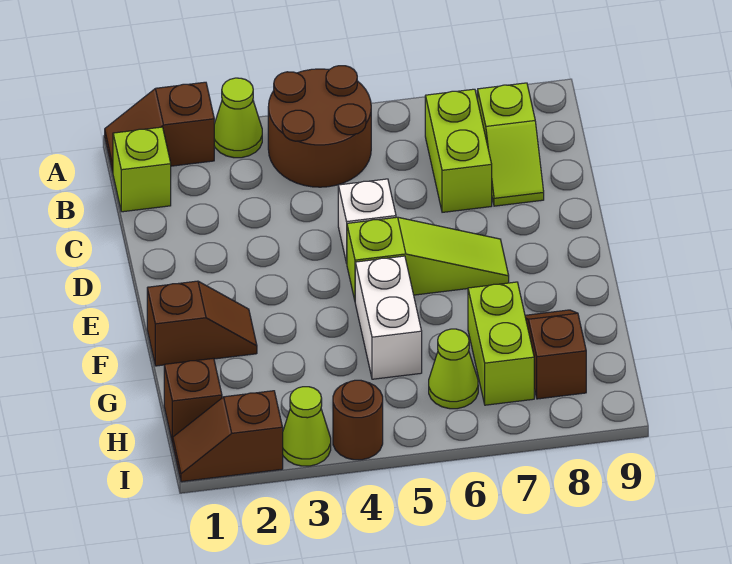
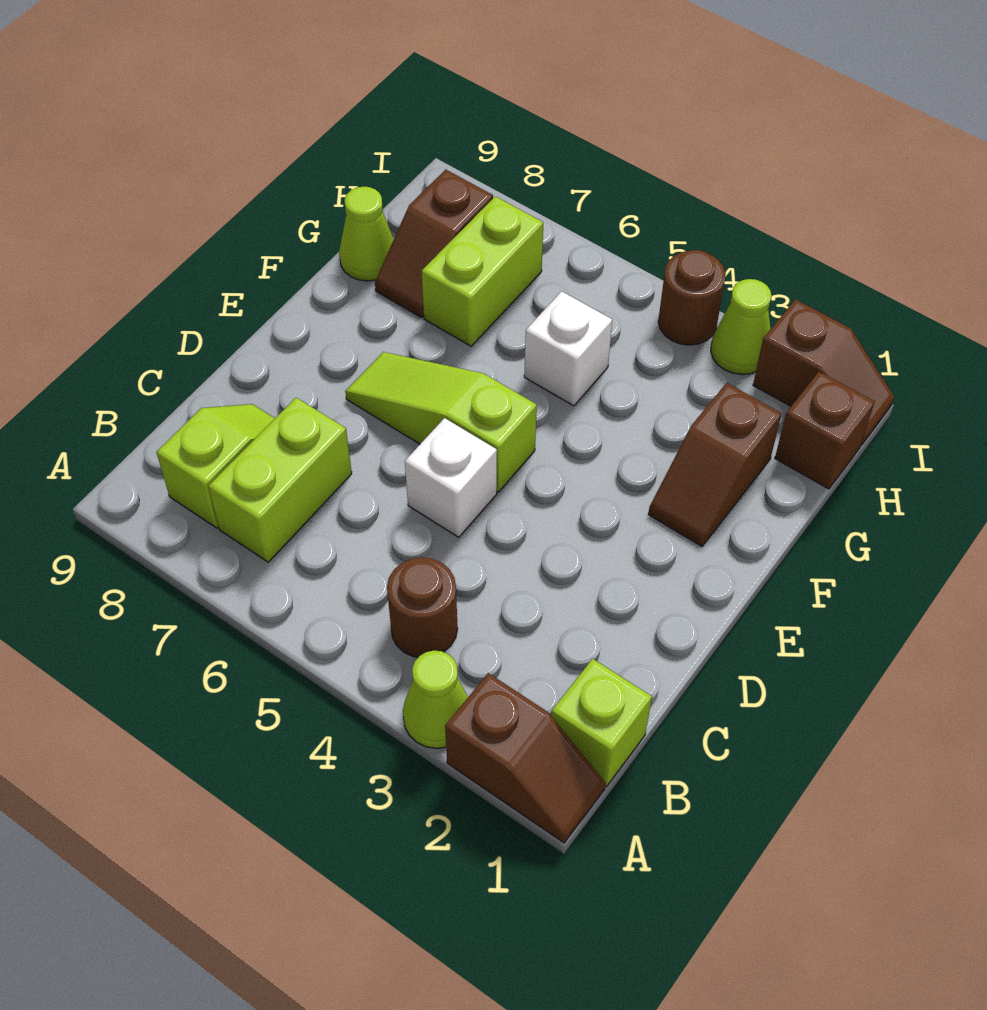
brown 2x2 round brick [268,66,371,187] -> brown 1x1 round brick [387,557,458,657]
brown 1x2 slope [147,281,257,366] -> brown 1x2 slope turned to [648,383,782,546]
white 1x2 brick [355,256,422,379] -> white 1x1 brick [524,291,612,406]
lime 1x1 cone [429,329,478,409] -> lime 1x1 cone moved to [339,187,394,281]

